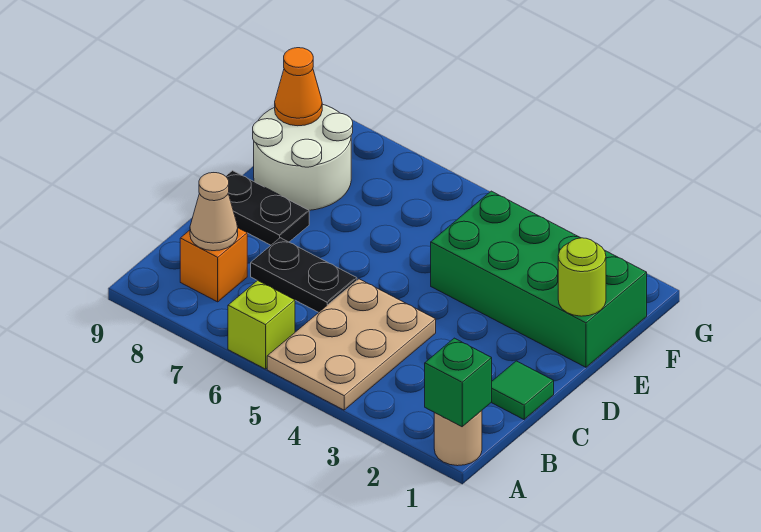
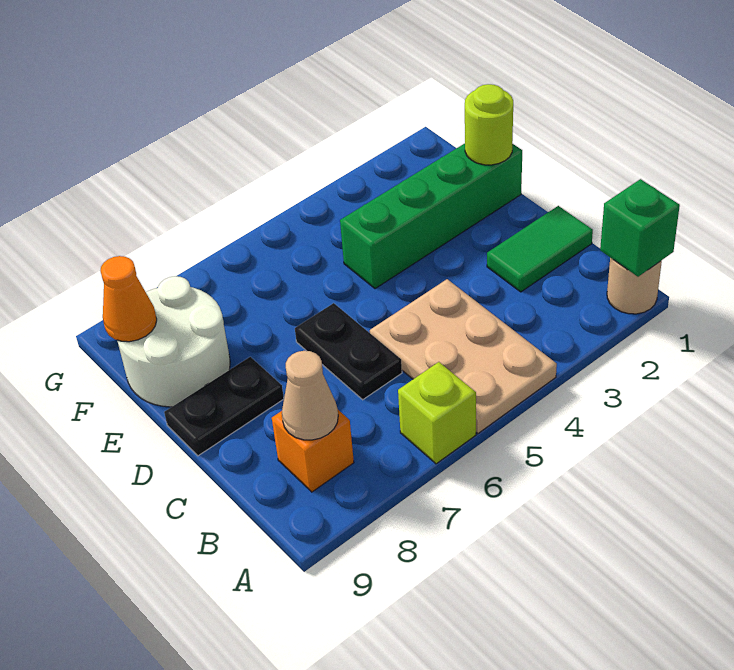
green 1x1 tile [491,361,554,419] -> green 1x2 tile [487,206,593,292]
black 1x2 plate [251,238,357,312] -> black 1x2 plate turned to [295,303,402,400]
green 2x4 brick [431,191,647,367] -> green 1x4 brick [340,144,522,289]

